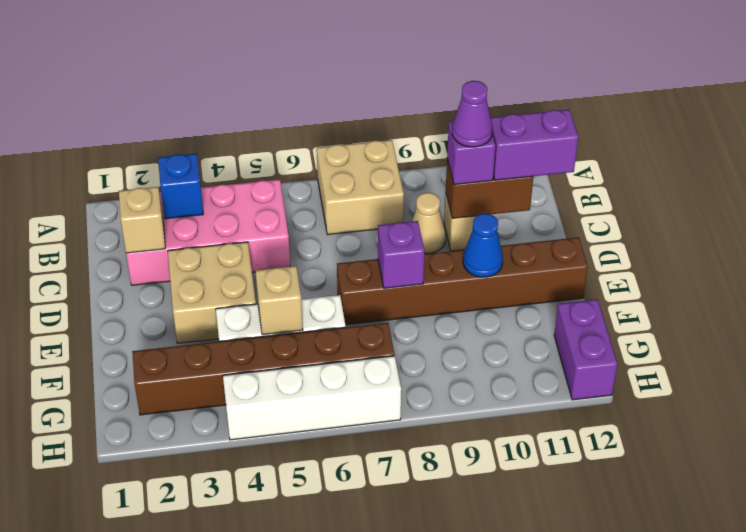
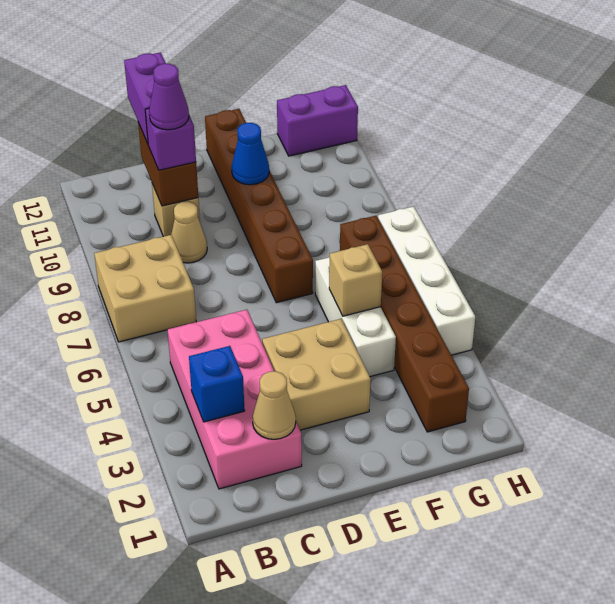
tan 1x1 brick [119,187,165,253] -> tan 1x1 cone [253,371,296,439]
purple 1x1 brick [378,221,424,288] -> none

